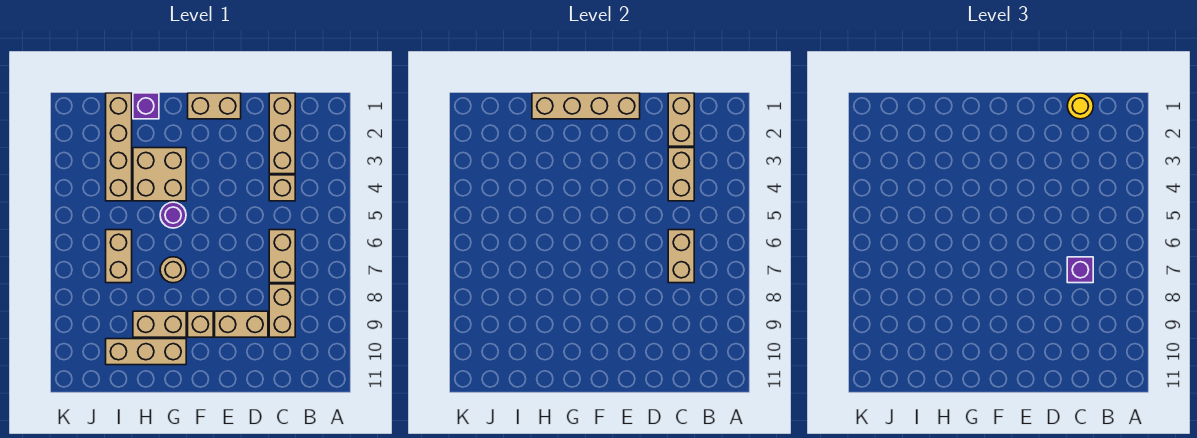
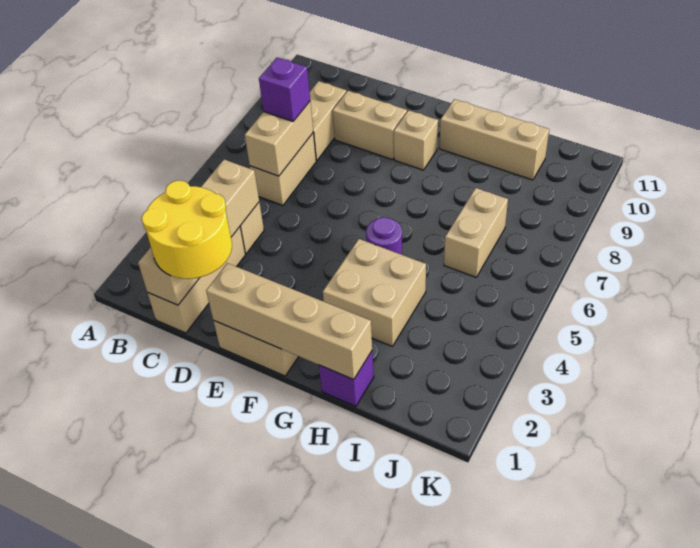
yellow 1x1 round brick [1067,93,1093,119] -> yellow 2x2 round brick [142,180,232,279]
tan 1x1 round brick [160,257,186,283] -> none
tan 1x2 brick [133,311,186,337] -> none
tan 1x4 brick [106,93,132,201] -> none

